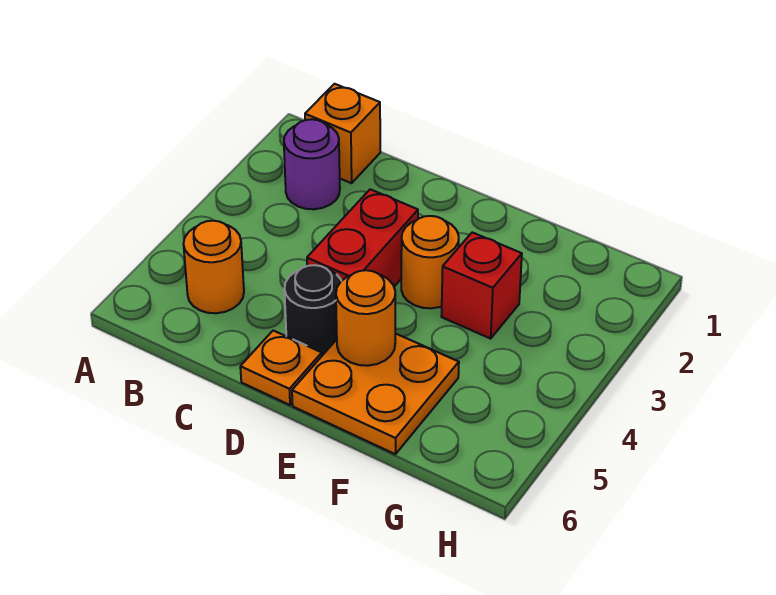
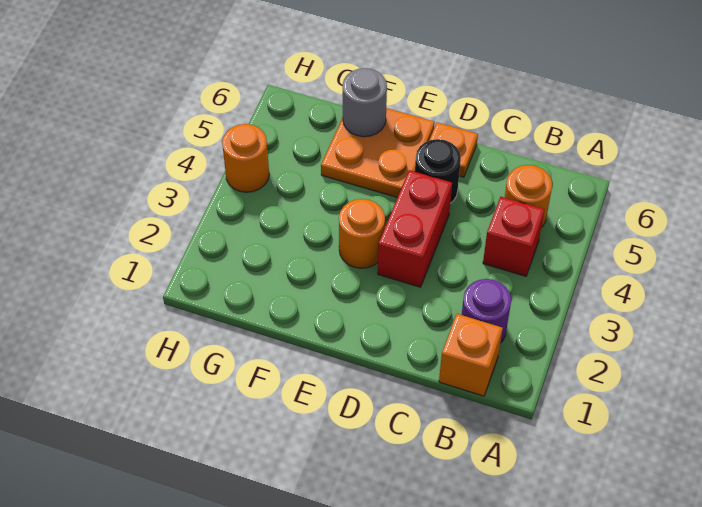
orange 1x1 round brick [336,270,395,366] -> orange 1x1 round brick moved to [222,124,269,192]
red 1x1 brick [441,232,522,339] -> red 1x1 brick moved to [483,197,545,276]
none -> grey 1x1 round brick [343,68,387,137]

